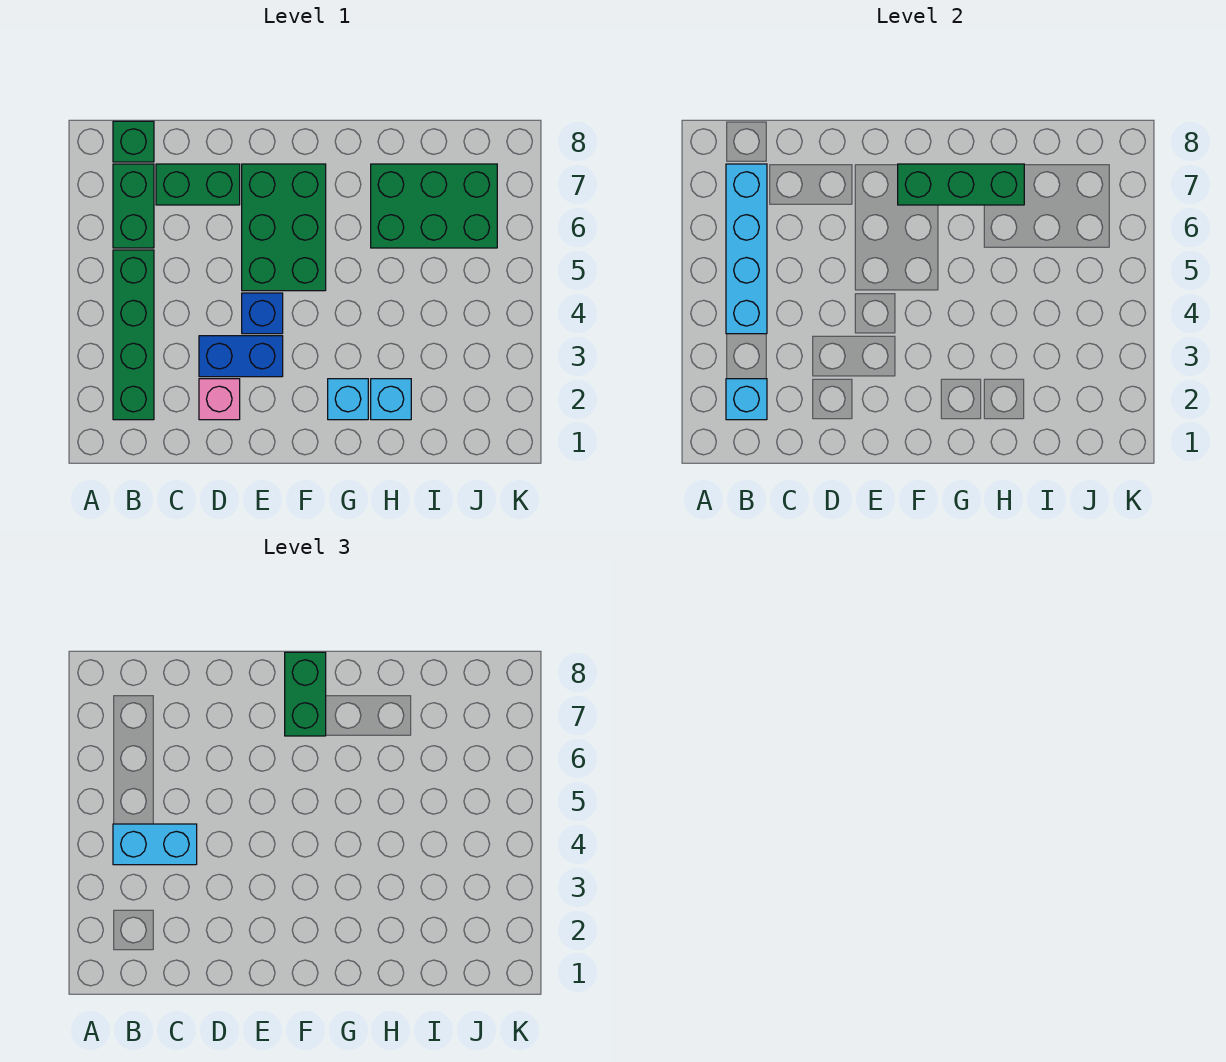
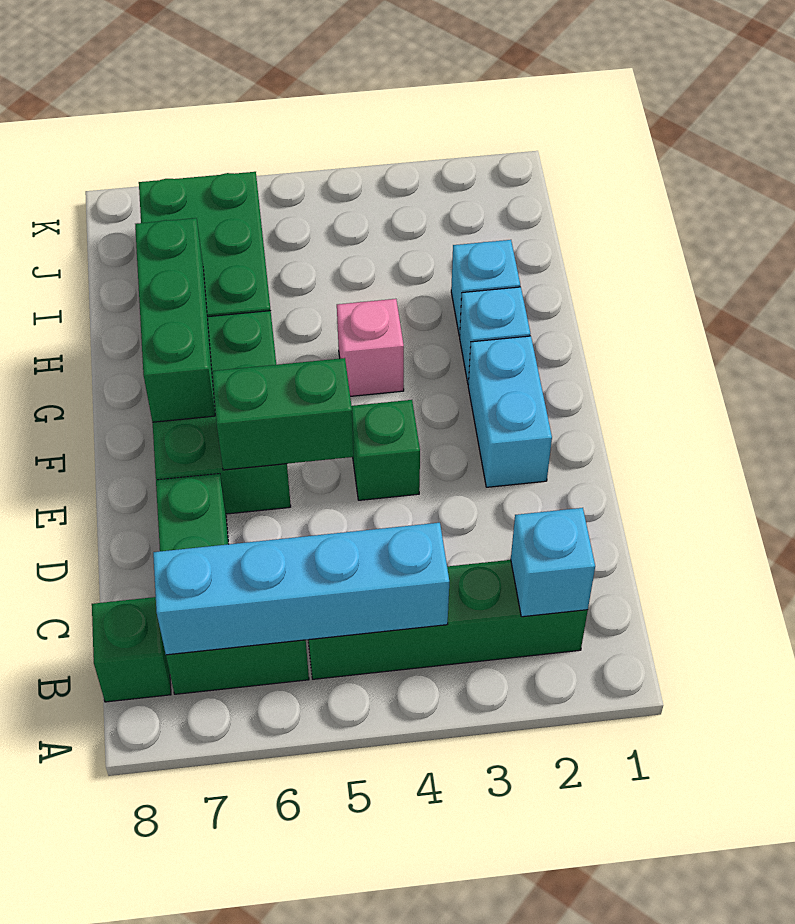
cyan 1x2 brick [113,824,197,865] -> cyan 1x2 brick moved to [468,336,552,487]
pink 1x1 brick [199,379,240,420] -> pink 1x1 brick moved to [337,299,404,396]
blue 1x2 brick [199,336,283,377] -> none
blue 1x1 brick [242,293,283,334] -> green 1x1 brick [352,400,420,500]
green 2x3 brick [242,164,326,291] -> green 2x3 brick turned to [153,311,291,514]
green 1x2 brick [285,652,326,736] -> green 1x2 brick moved to [212,358,354,470]

